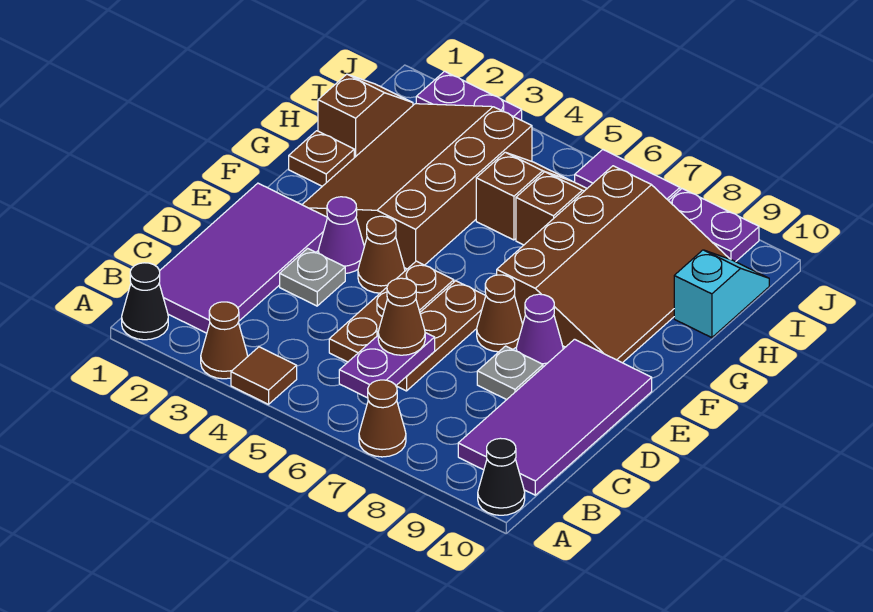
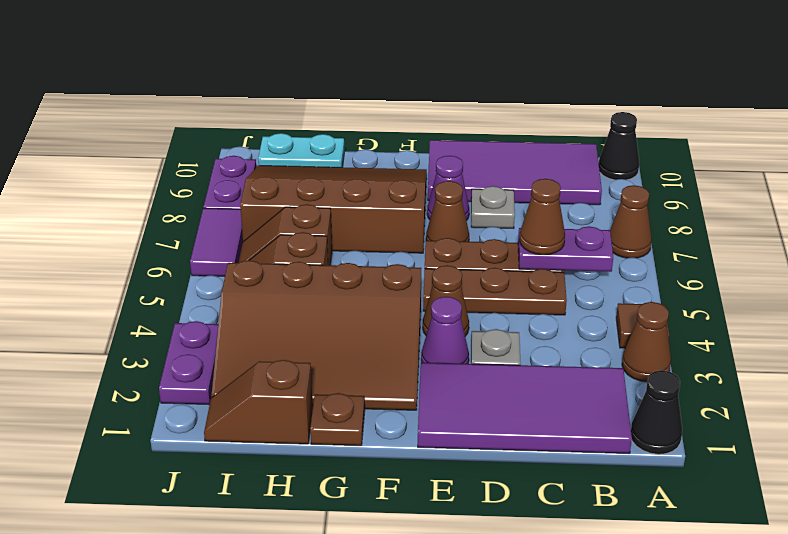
cyan 1x2 slope [674,250,769,338] -> cyan 1x2 plate [258,133,344,167]

